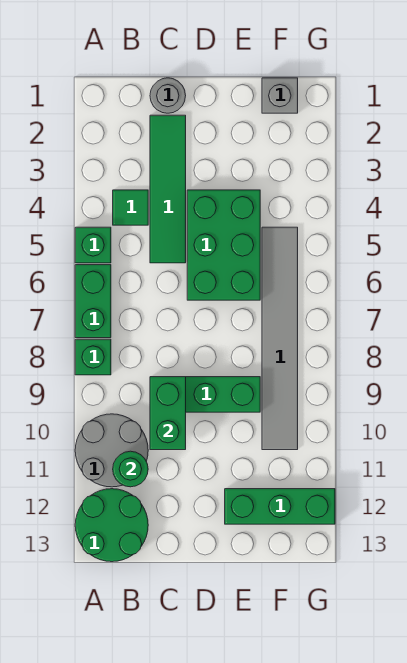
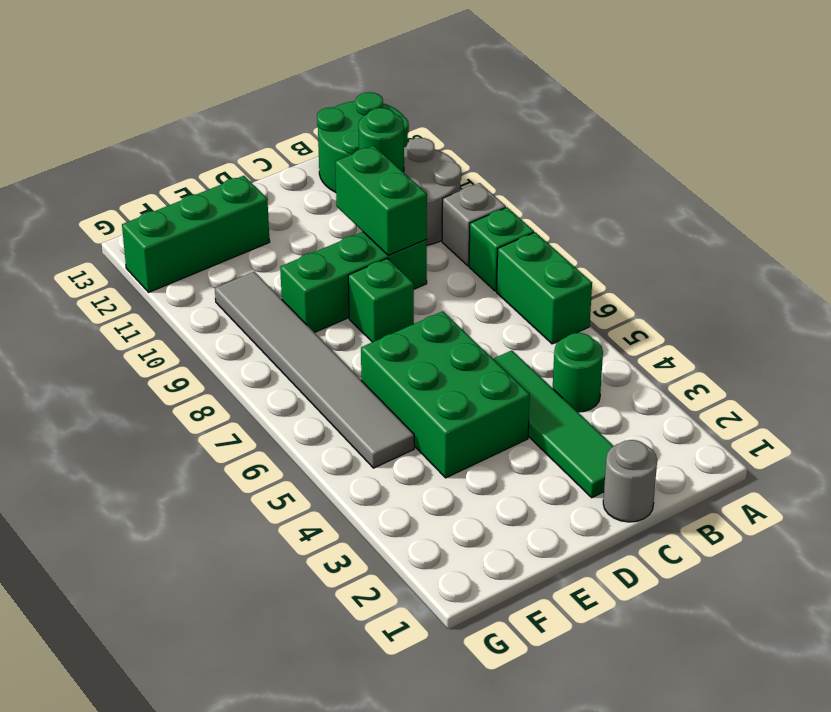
green 1x1 brick [75,227,111,263] -> green 1x1 brick moved to [348,258,414,342]
green 1x1 tile [113,190,148,225] -> green 1x1 round brick [553,333,603,412]
grey 1x1 brick [262,78,298,113] -> grey 1x1 brick moved to [442,183,506,266]

